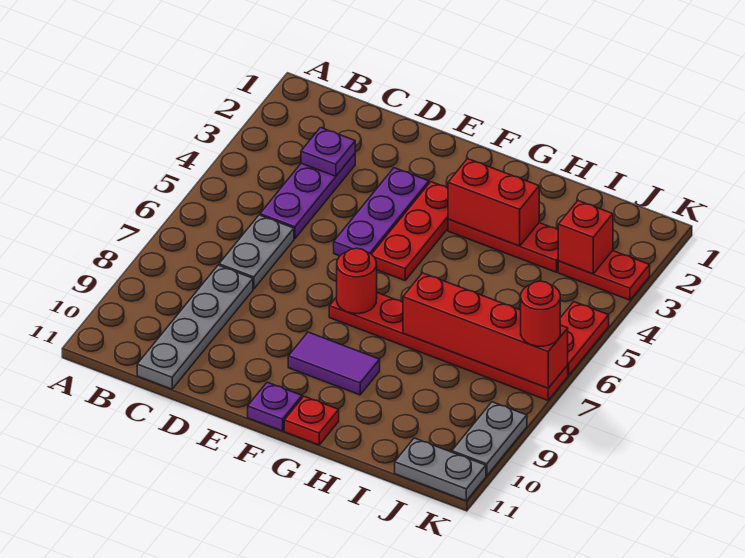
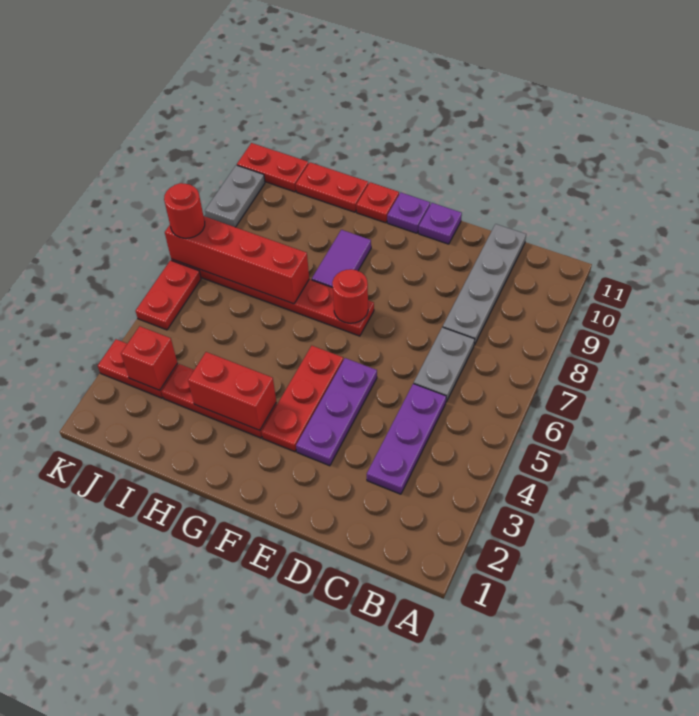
purple 1x1 plate [301,128,355,176] -> purple 1x1 plate moved to [419,203,462,244]
purple 1x2 tile [288,332,380,395] -> purple 1x2 tile turned to [312,230,371,288]
none -> red 1x2 plate [296,162,368,212]
grey 1x2 plate [395,438,486,501] -> red 1x2 plate [237,143,308,192]

